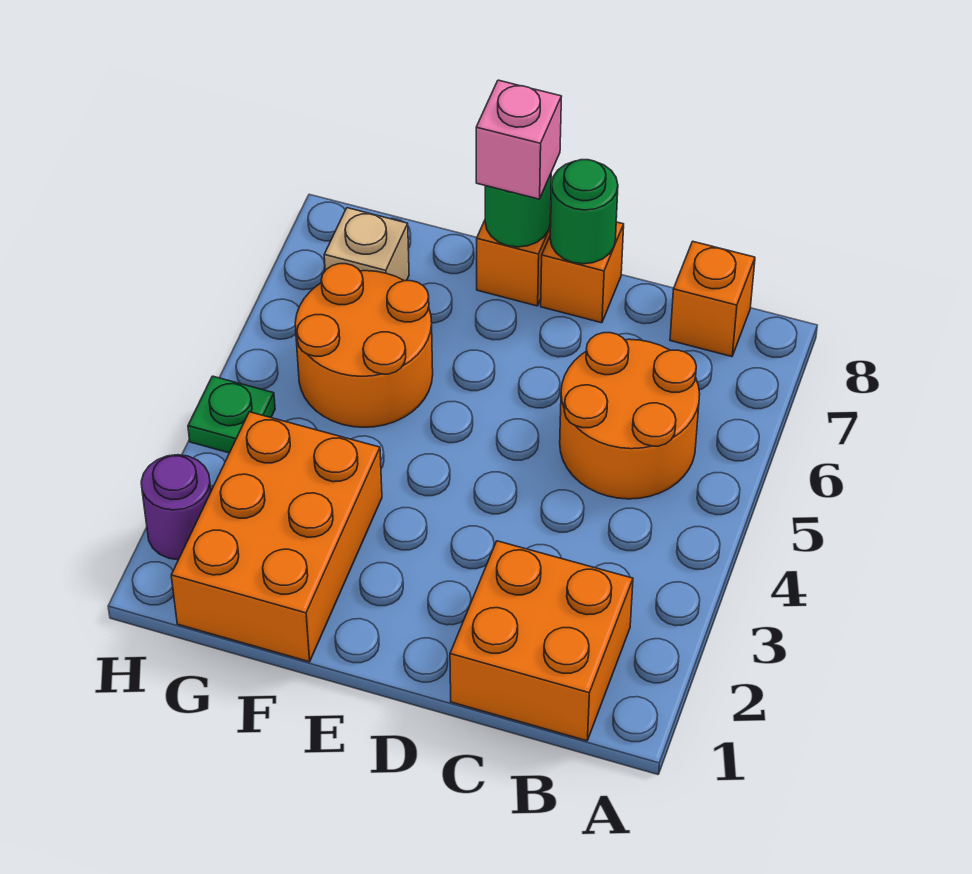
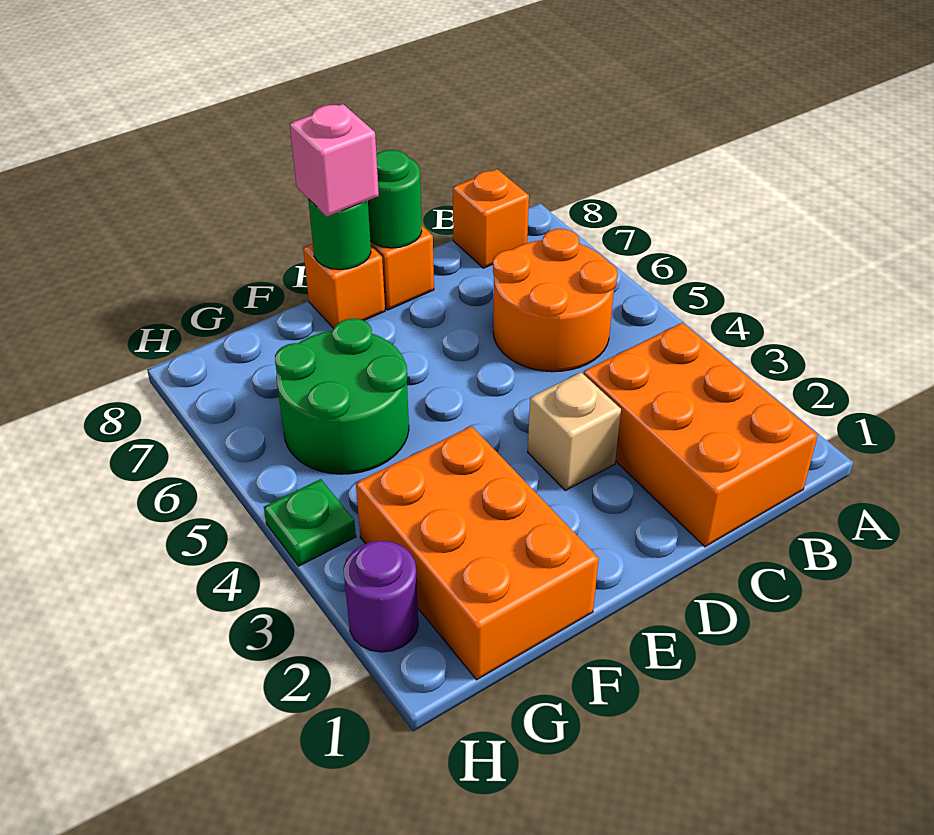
orange 2x2 brick [450,541,633,741] -> orange 2x3 brick [584,323,818,547]
orange 2x2 round brick [295,264,433,427] -> green 2x2 round brick [275,319,409,474]
tan 1x1 brick [324,208,409,281] -> tan 1x1 brick moved to [528,372,621,490]

